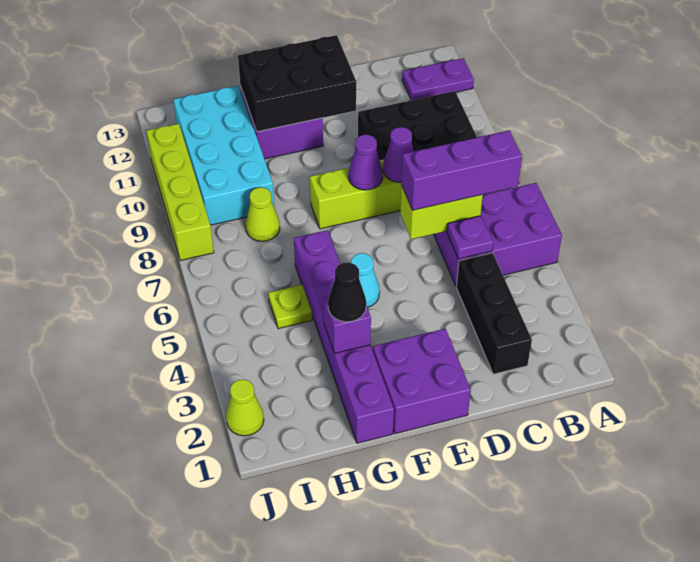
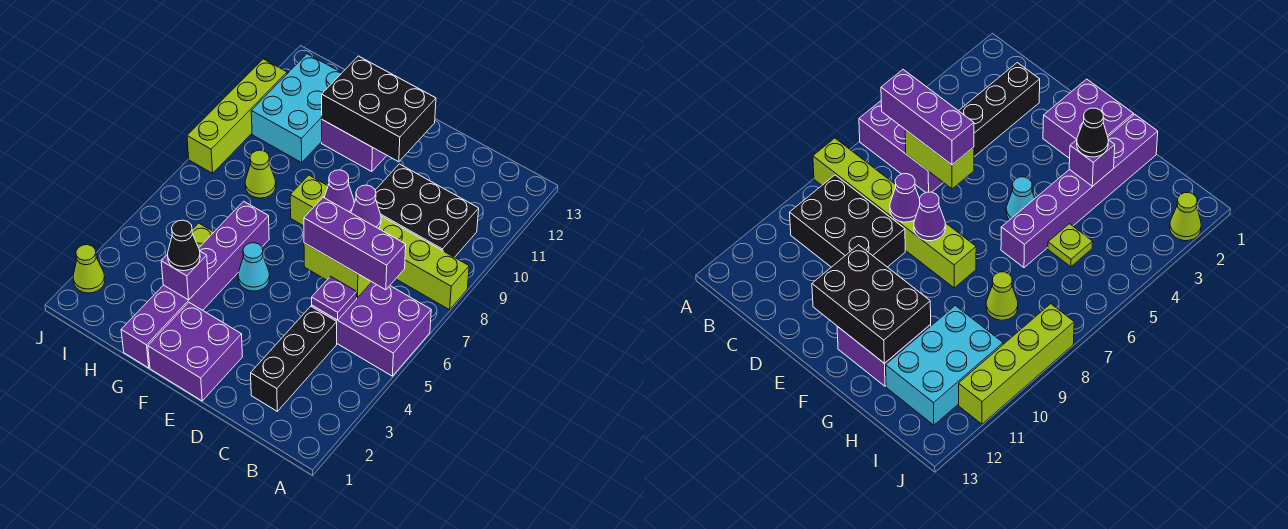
purple 1x2 plate [402,58,474,100] -> none
cyan 2x4 brick [173,86,274,225] -> cyan 2x3 brick [251,54,342,162]

